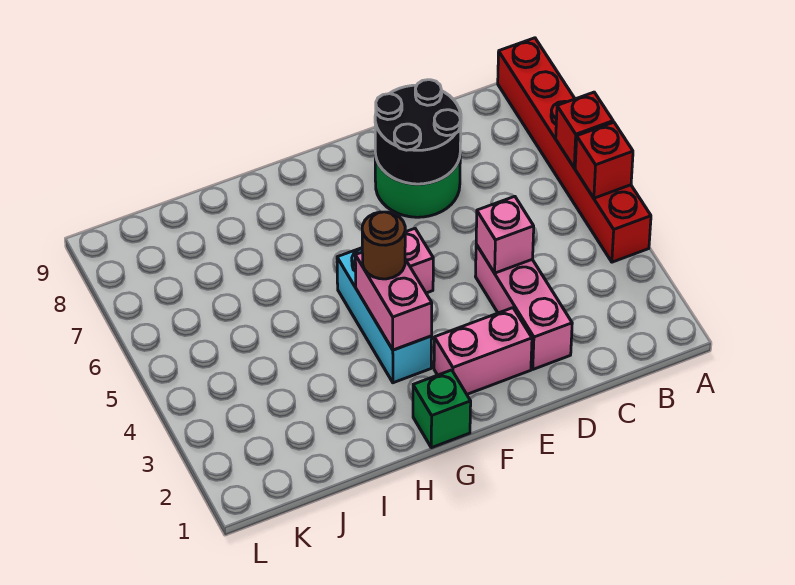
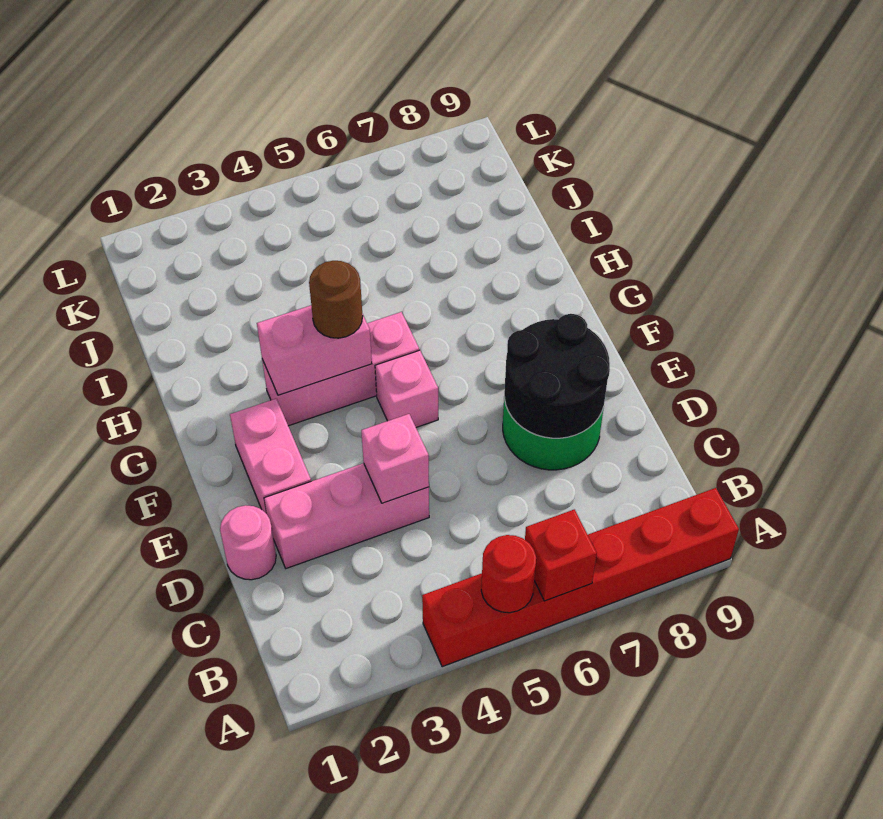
red 1x1 brick [575,122,633,198] -> red 1x1 round brick [481,535,536,613]
none -> pink 1x1 round brick [220,505,276,580]
green 1x1 brick [413,370,471,448] -> none
cyan 1x3 brick [337,248,432,383] -> pink 1x3 brick [262,312,419,426]

